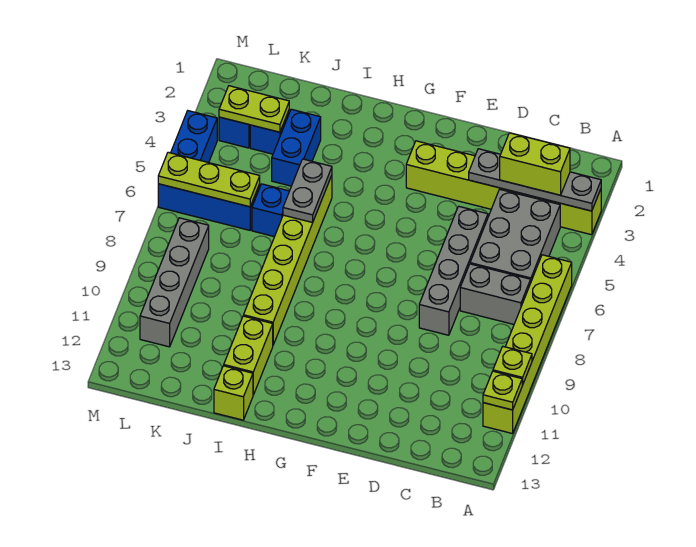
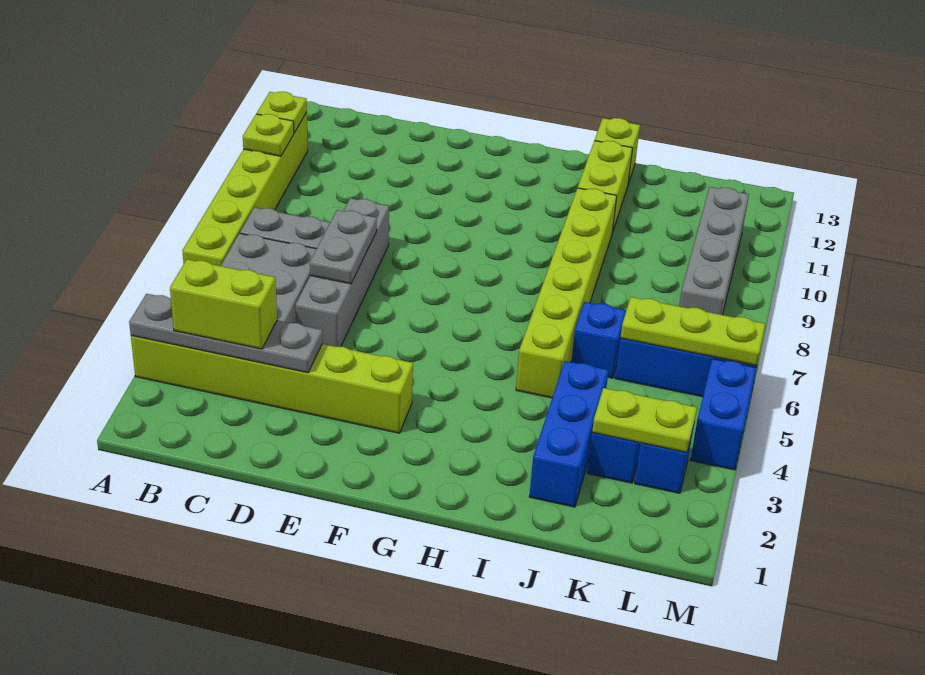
grey 1x2 plate [283,159,332,222] -> grey 1x2 plate moved to [310,210,377,284]
blue 1x2 brick [272,109,321,186] -> blue 1x3 brick [529,361,609,507]

